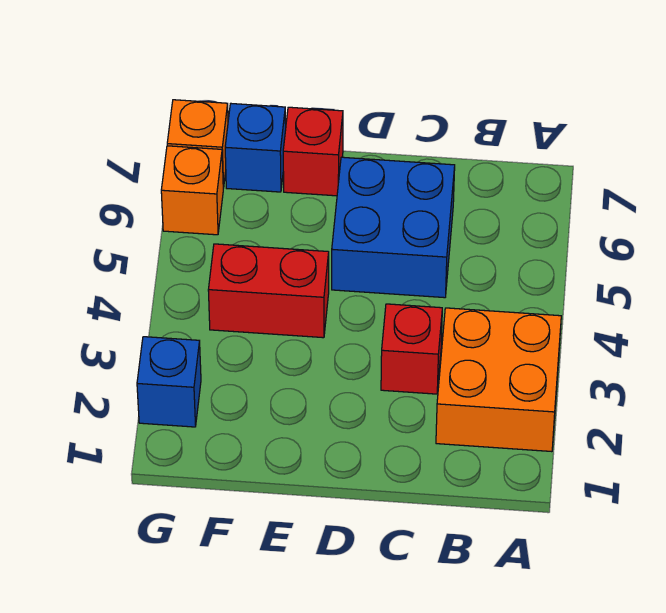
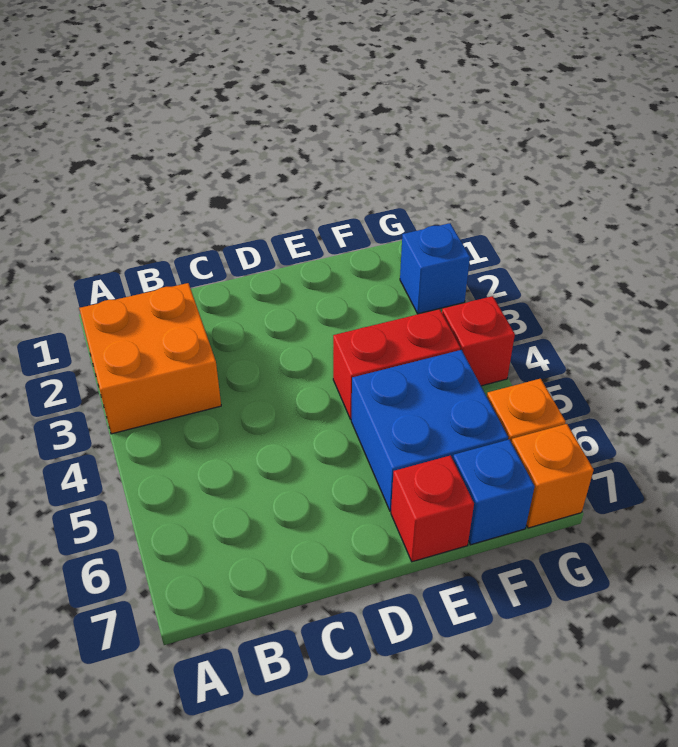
red 1x1 brick [381,304,442,394] -> red 1x1 brick moved to [442,296,515,386]
blue 2x2 brick [332,157,455,298] -> blue 2x2 brick moved to [351,350,508,511]

